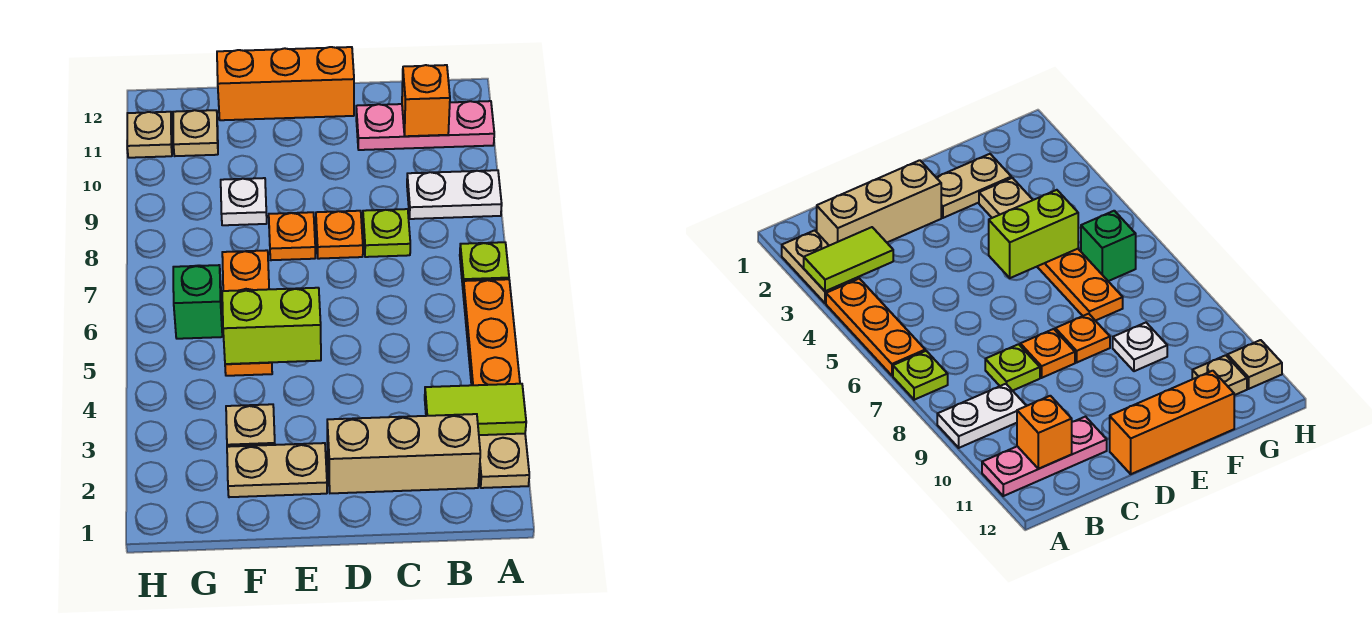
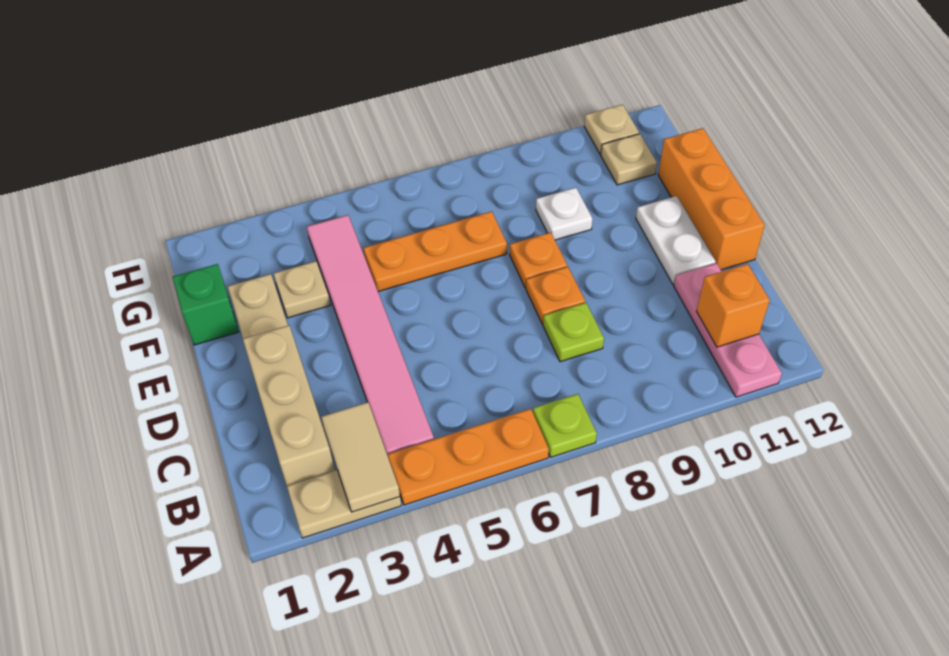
lime 1x2 tile [425,384,526,435] -> tan 1x2 tile [321,402,400,512]
white 1x2 plate [407,170,502,219] -> white 1x2 plate moved to [636,196,716,284]
none -> pink 1x6 tile [307,215,434,455]
lime 1x2 brick [222,288,321,364] -> none
green 1x1 brick [173,265,222,339] -> green 1x1 brick moved to [173,264,239,345]

